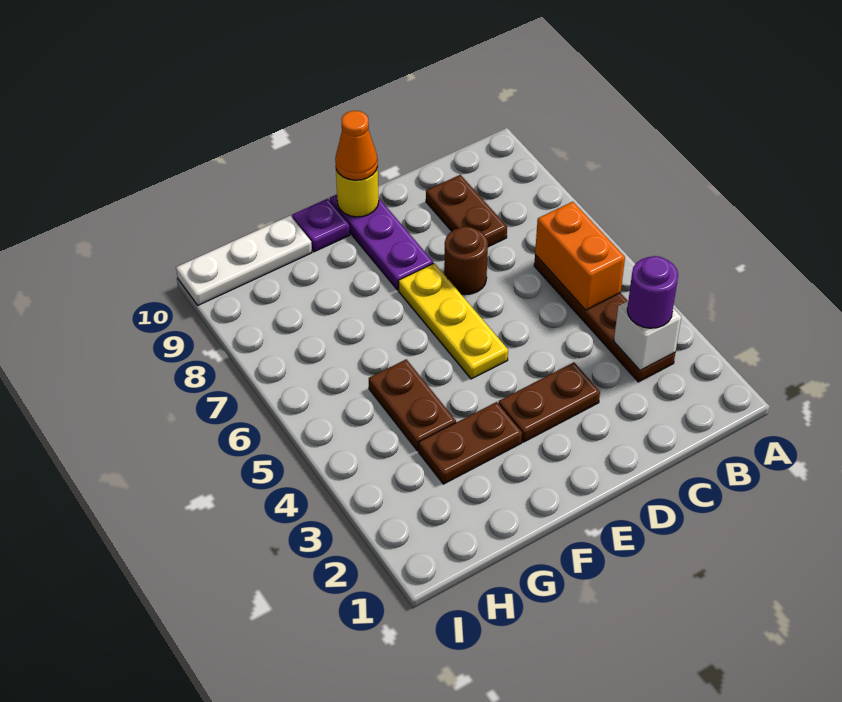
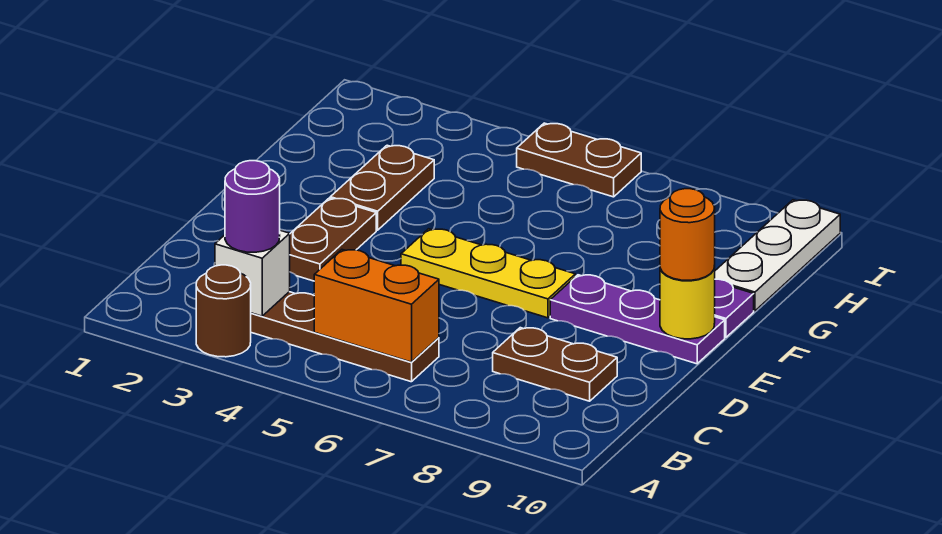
brown 1x1 round brick [444,227,488,295] -> brown 1x1 round brick moved to [196,265,251,357]
orange 1x1 cone [335,111,378,180] -> orange 1x1 round brick [660,189,715,280]
brown 1x2 plate [369,359,456,451] -> brown 1x2 plate moved to [517,123,641,197]

